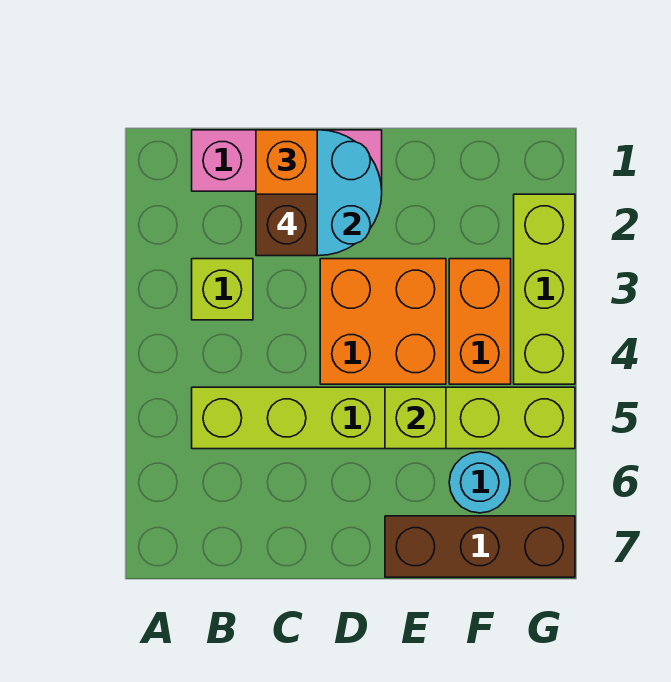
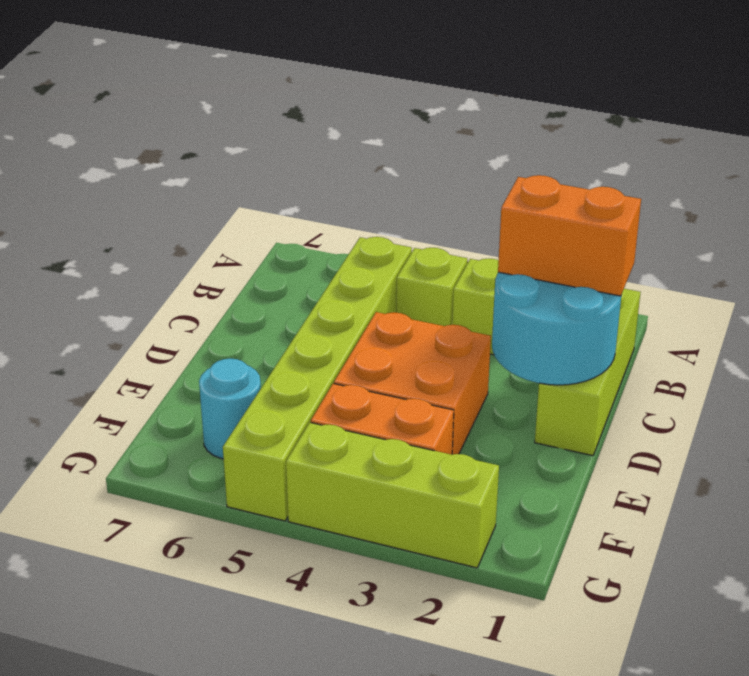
pink 1x3 brick [192,130,382,191] -> lime 1x3 brick [535,289,641,456]
brown 1x1 brick [256,194,317,256] -> none
lime 1x1 brick [385,387,446,449] -> lime 1x1 brick moved to [396,248,467,326]
brown 1x3 brick [385,516,575,577] -> none

